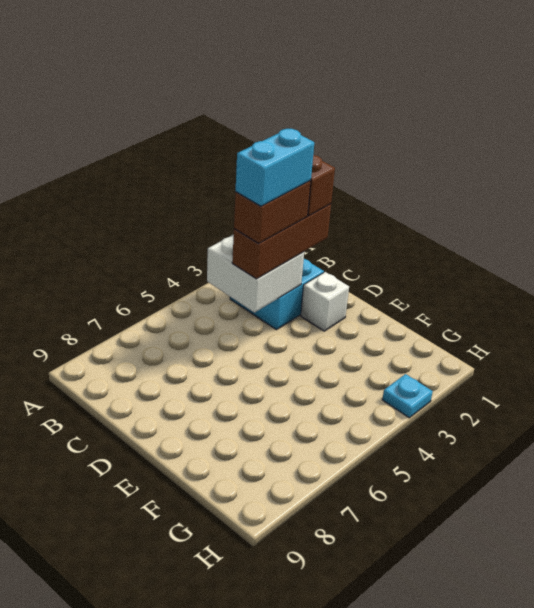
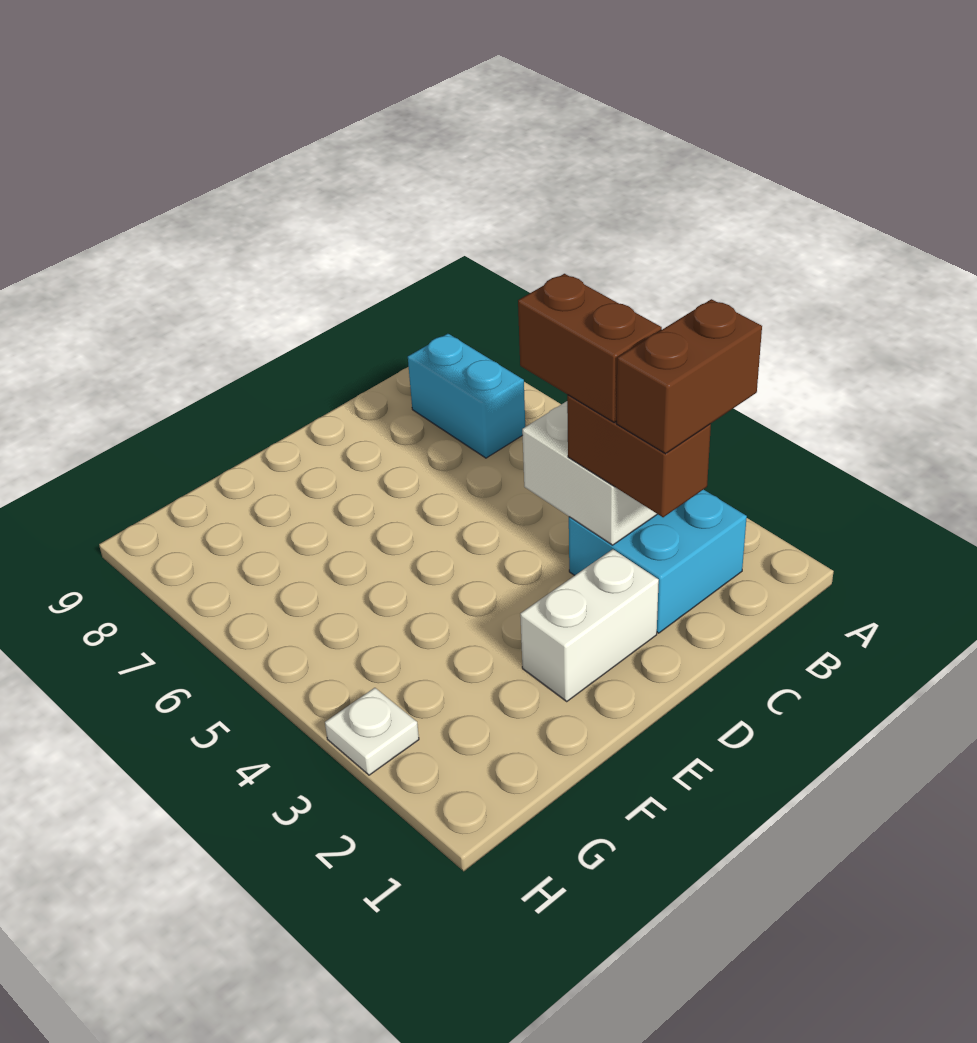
brown 1x3 brick [232,204,331,279] -> brown 1x2 brick [567,395,711,517]
cyan 1x2 brick [236,129,314,206] -> cyan 1x2 brick moved to [408,334,525,458]
white 1x1 brick [301,272,349,331] -> white 1x2 brick [520,549,659,701]
cyan 1x1 plate [382,374,433,418] -> white 1x1 plate [325,688,419,775]

